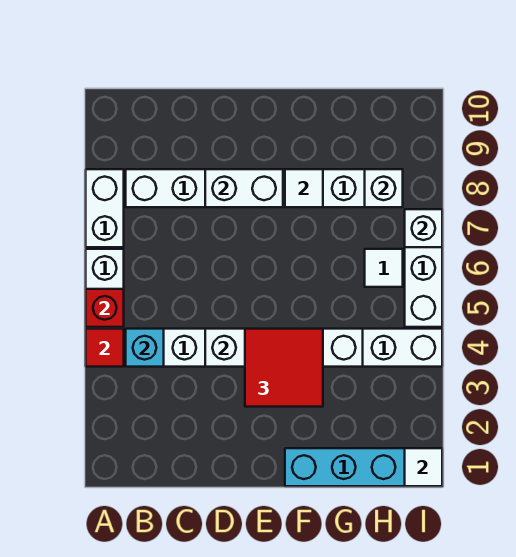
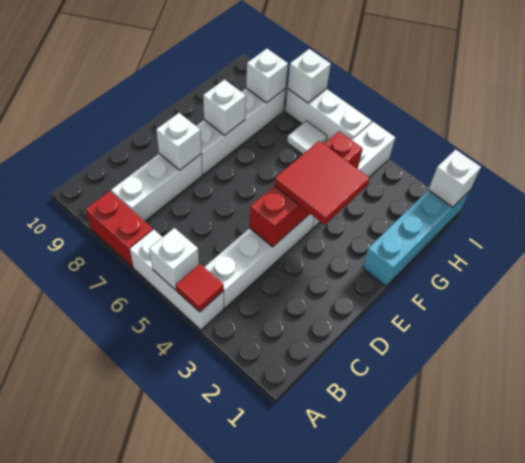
red 1x1 brick [86,289,124,327] -> white 1x1 brick [149,228,199,290]
white 1x2 brick [86,169,124,247] -> red 1x2 brick [86,191,153,267]
cyan 1x1 brick [126,329,164,367] -> none
white 1x4 brick [205,329,363,367] -> red 1x4 brick [249,131,363,247]
white 1x2 brick [205,169,283,207] -> white 1x1 brick [156,113,201,170]
white 1x1 tile [285,169,323,207] -> white 1x1 brick [203,80,246,135]
white 1x1 tile [405,448,442,486] -> white 1x1 brick [428,150,481,207]

